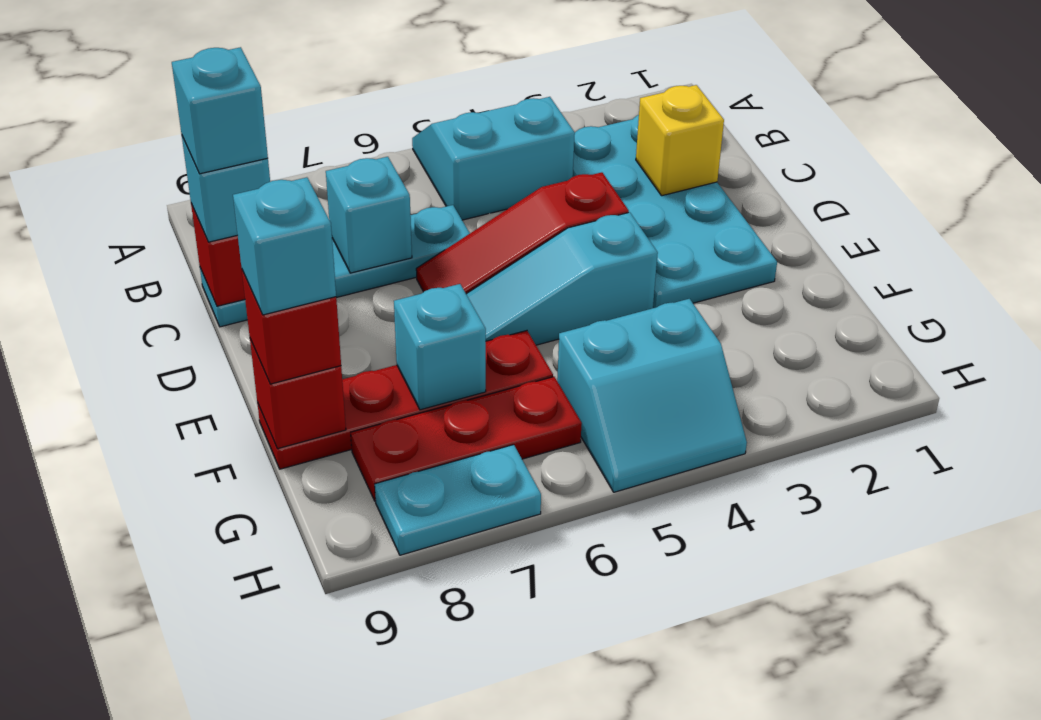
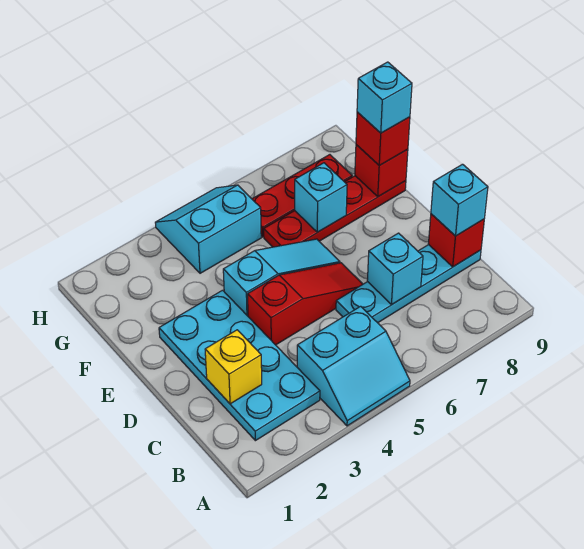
cyan 1x1 brick [172,47,268,174] -> none
cyan 1x2 plate [375,445,541,555] -> none

